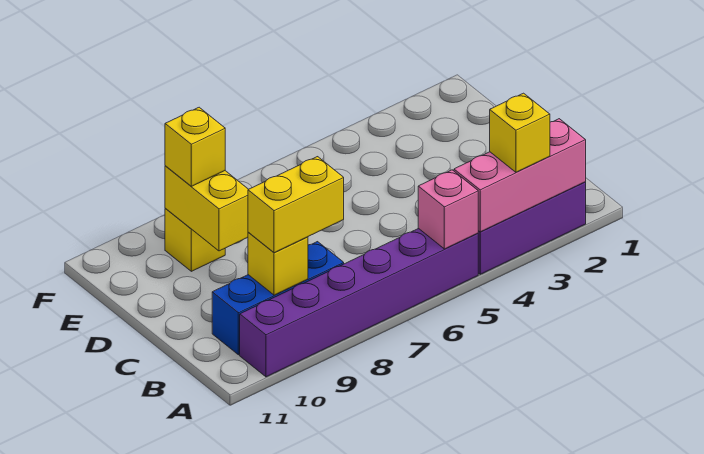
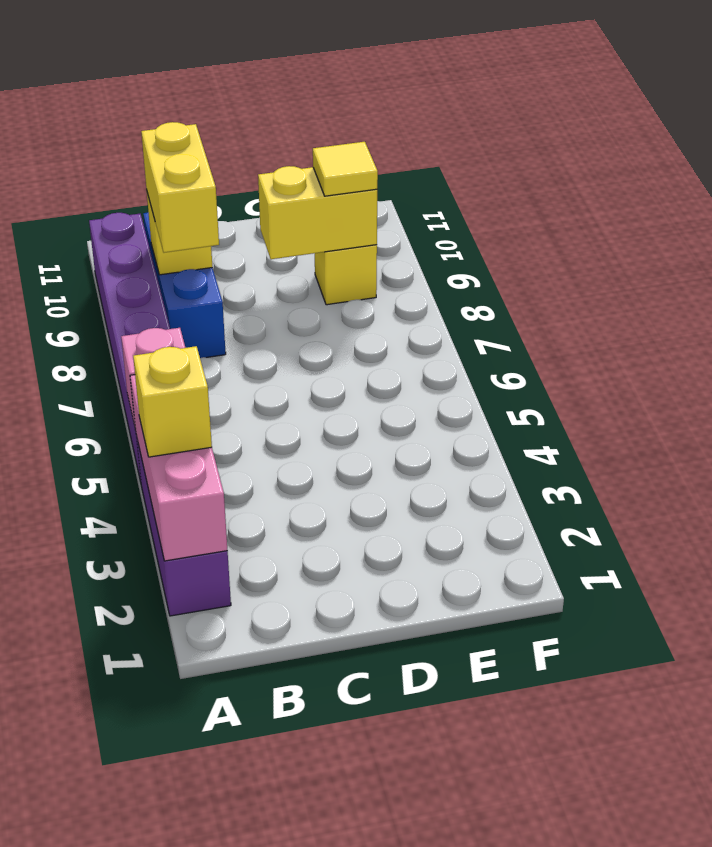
yellow 1x1 brick [165,107,225,186] -> yellow 1x1 tile [313,142,378,196]

